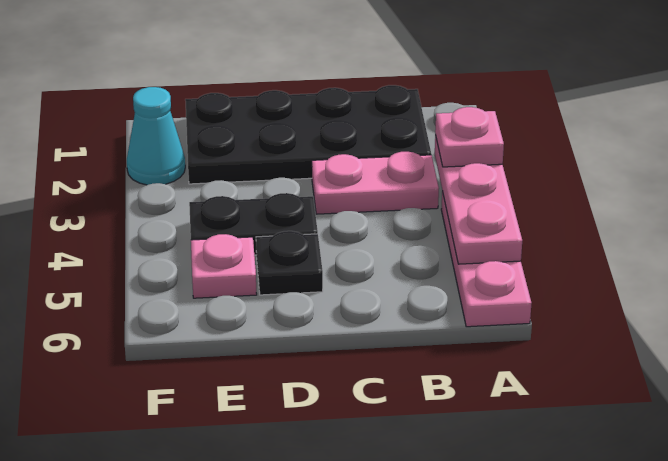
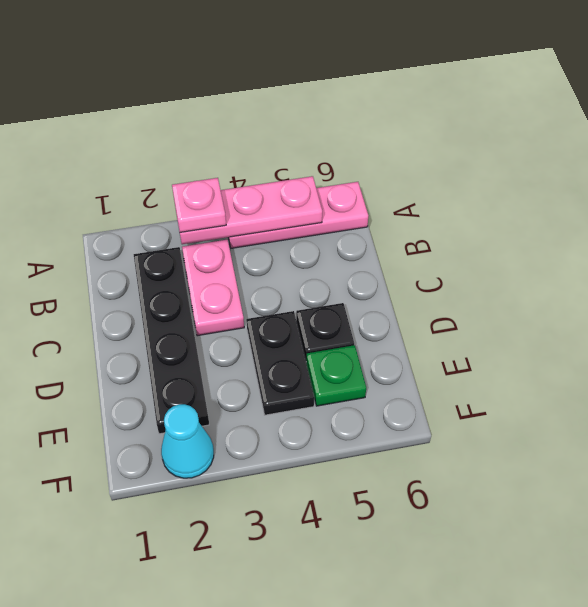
black 2x4 plate [185,85,431,184] -> black 1x4 plate [134,247,209,434]
pink 1x1 plate [191,234,257,298] -> green 1x1 plate [306,345,366,406]

